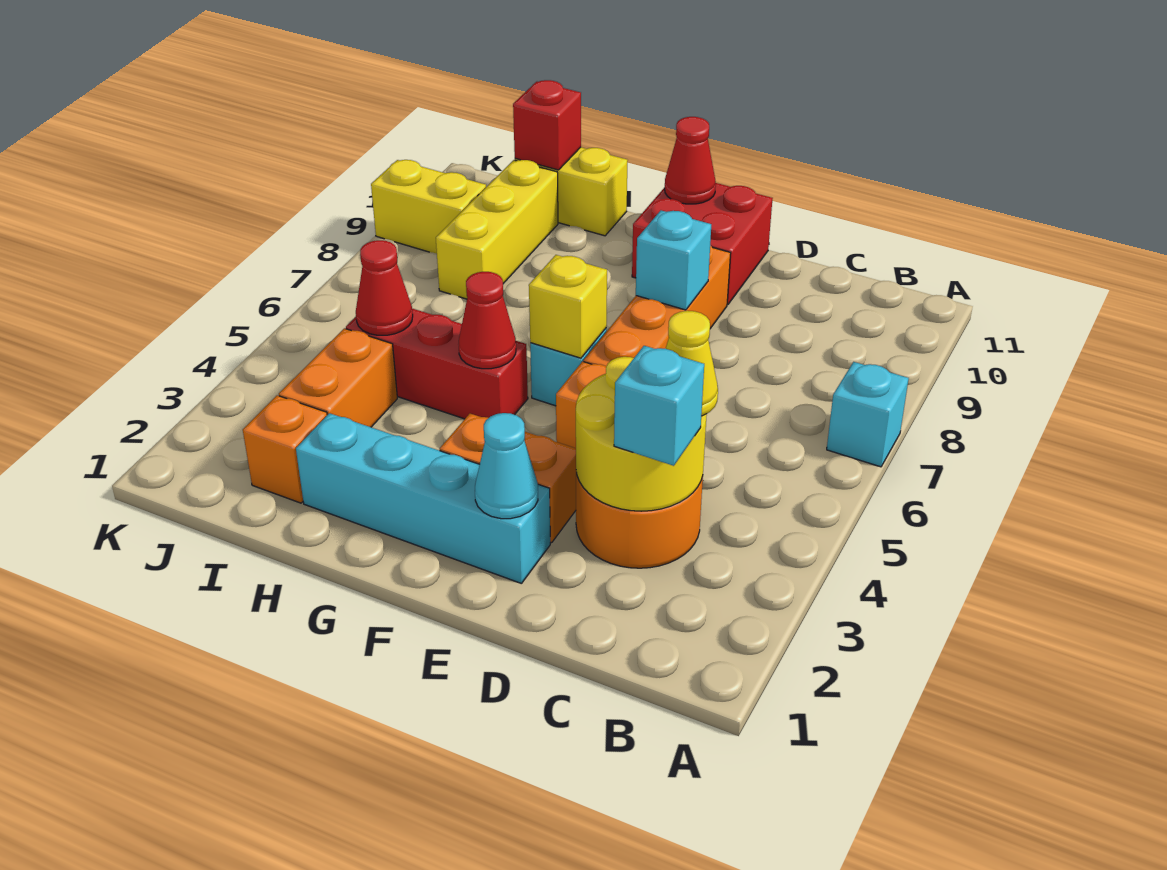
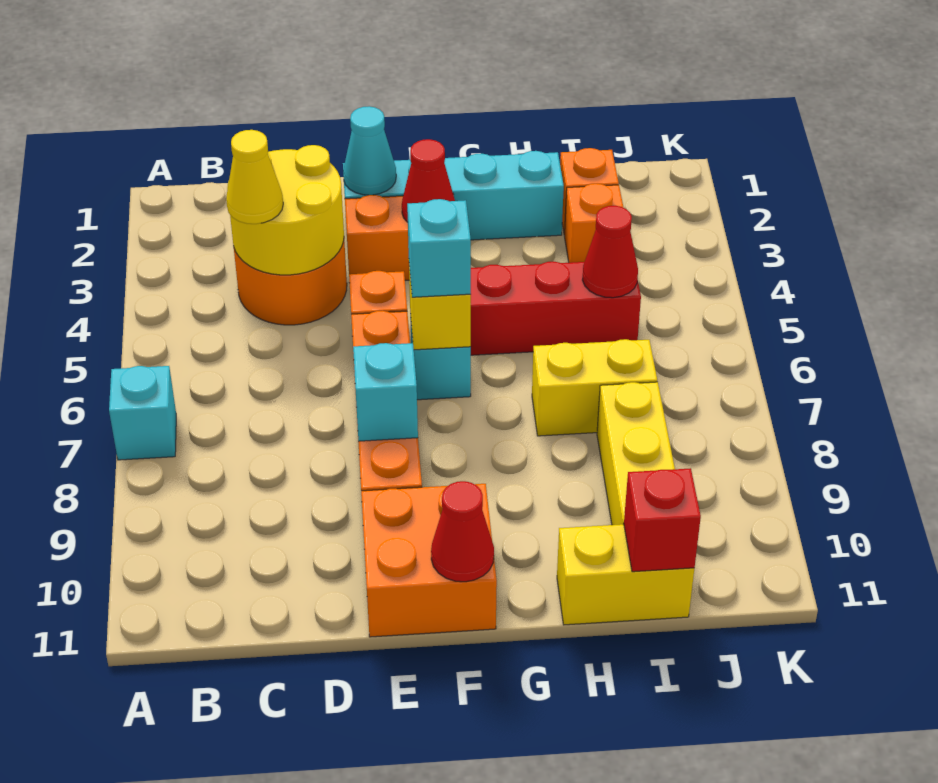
cyan 1x1 brick [614,346,704,466] -> cyan 1x1 brick moved to [407,199,471,297]
red 2x2 brick [632,183,773,305] -> orange 2x2 brick [361,484,497,637]
red 1x1 cone [458,272,516,369] -> red 1x1 cone moved to [402,139,455,222]
orange 1x2 brick [279,328,397,427] -> orange 1x1 brick [565,184,624,263]
yellow 1x2 brick [371,160,486,254] -> yellow 1x2 brick moved to [532,339,657,436]

